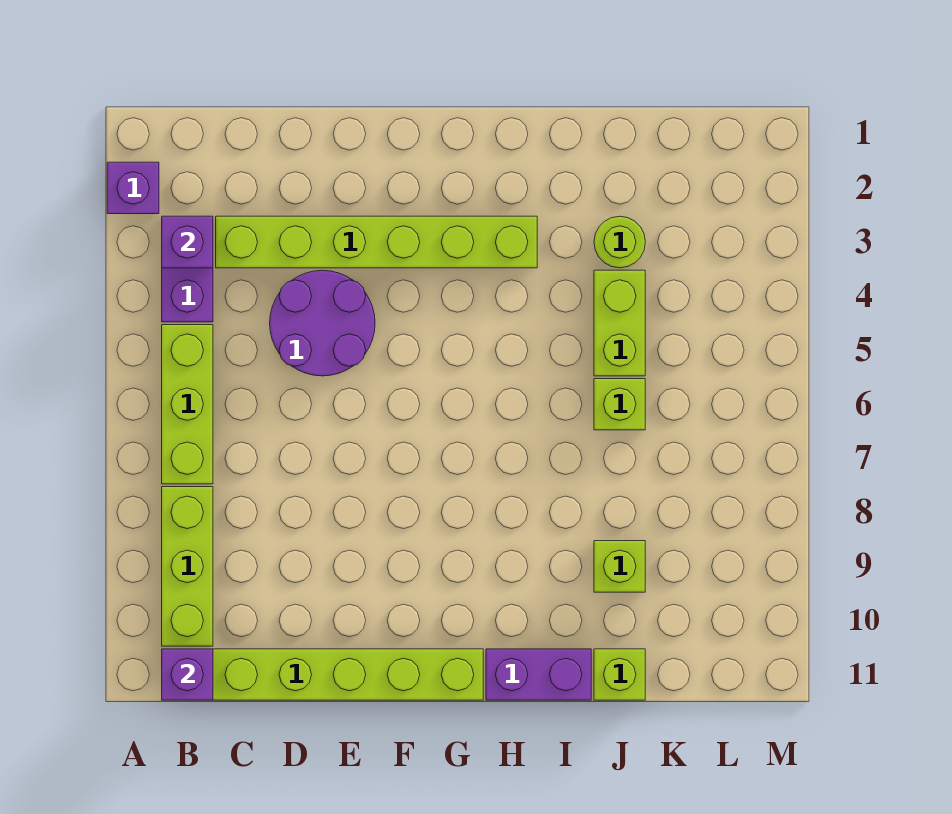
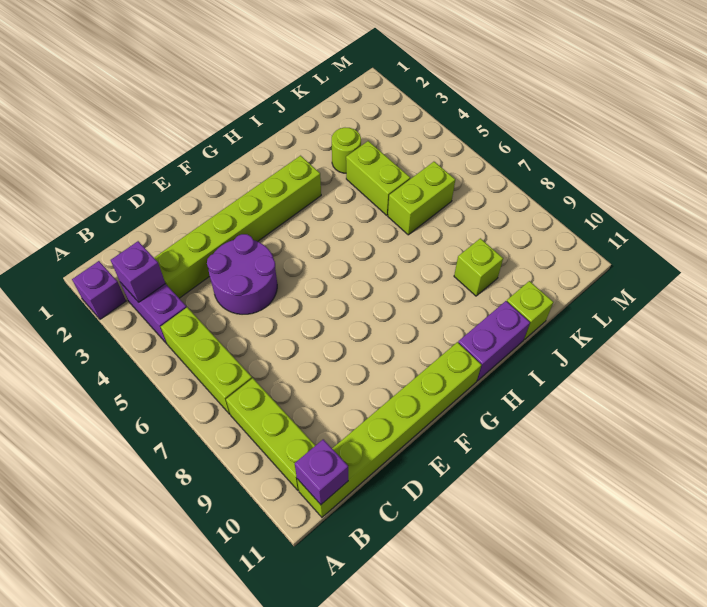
lime 1x1 brick [594,379,645,430] -> lime 1x2 brick [388,162,455,235]

